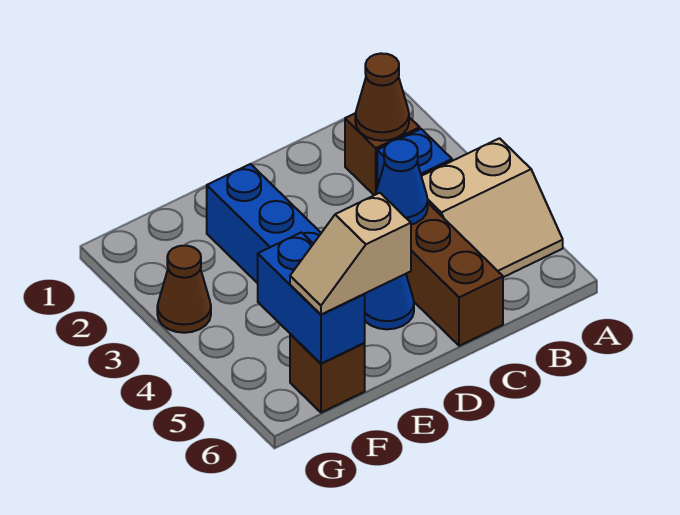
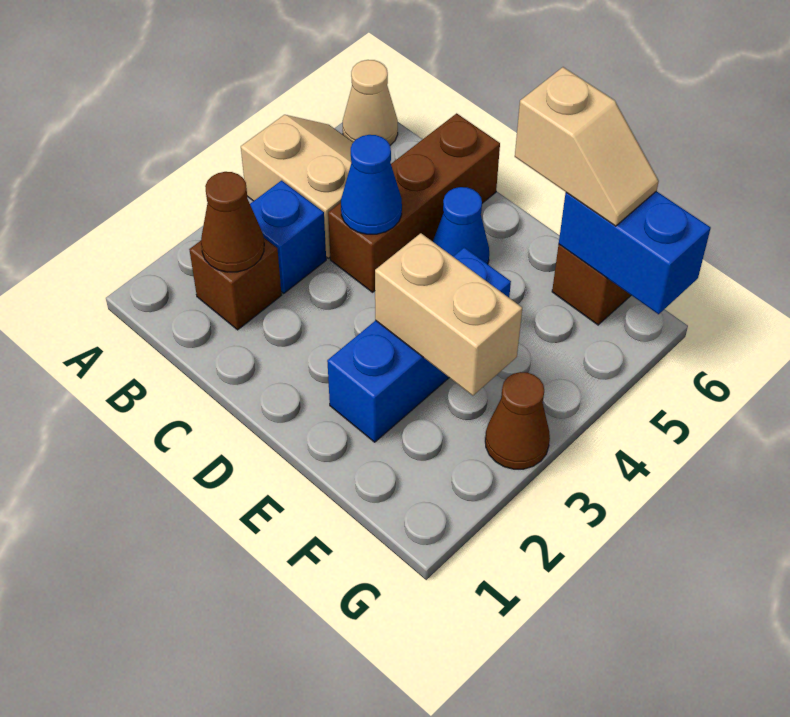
none -> tan 1x1 cone [343,60,398,145]
none -> tan 1x2 brick [375,233,522,396]
blue 1x2 brick [258,232,365,364] -> blue 1x2 brick turned to [559,191,711,314]

